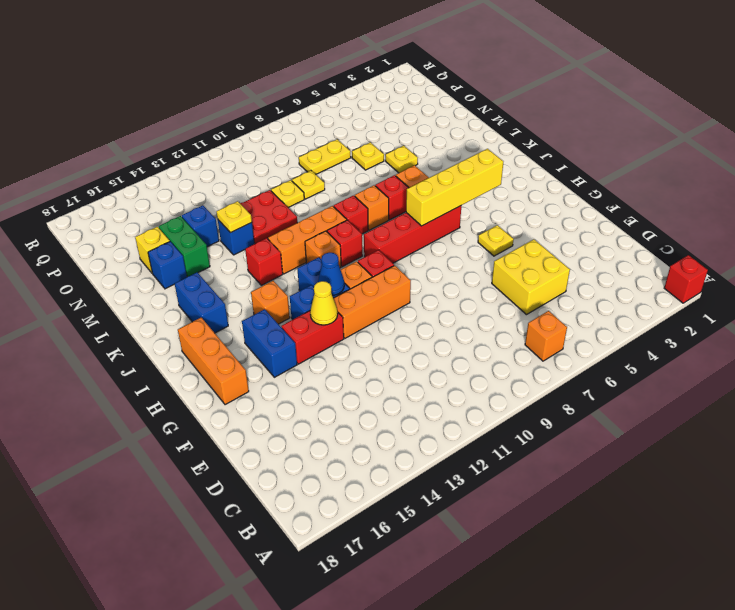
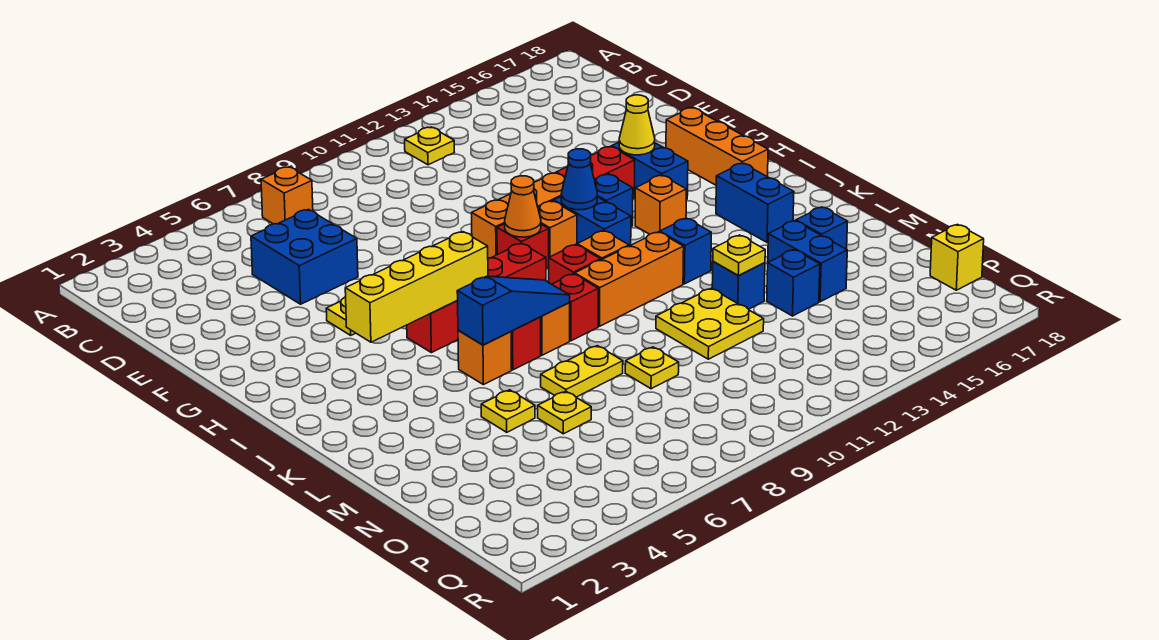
red 1x1 brick [664,255,708,303] -> none
yellow 2x2 brick [492,239,570,315] -> blue 2x2 brick [251,209,358,304]
yellow 1x1 cone [310,281,338,325] -> yellow 1x1 cone moved to [619,95,655,155]
none -> orange 1x1 cone [505,176,541,237]
none -> blue 1x3 slope [457,276,570,345]
red 1x1 brick [245,238,283,285] -> blue 1x1 brick [660,218,711,284]
red 2x2 plate [240,190,297,244] -> yellow 2x2 plate [656,288,764,359]
green 1x2 brick [159,216,210,277] -> blue 1x2 brick [768,221,847,302]
yellow 1x1 plate [271,180,304,208] -> yellow 1x1 plate moved to [405,127,454,165]
yellow 1x1 brick [135,227,170,273] -> yellow 1x1 brick moved to [930,224,984,290]
yellow 1x2 plate [299,139,351,174] -> yellow 1x2 plate moved to [541,346,623,397]

